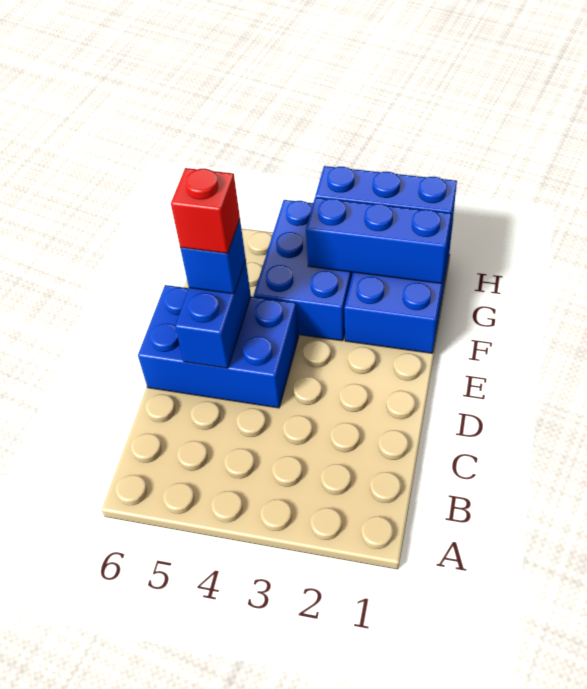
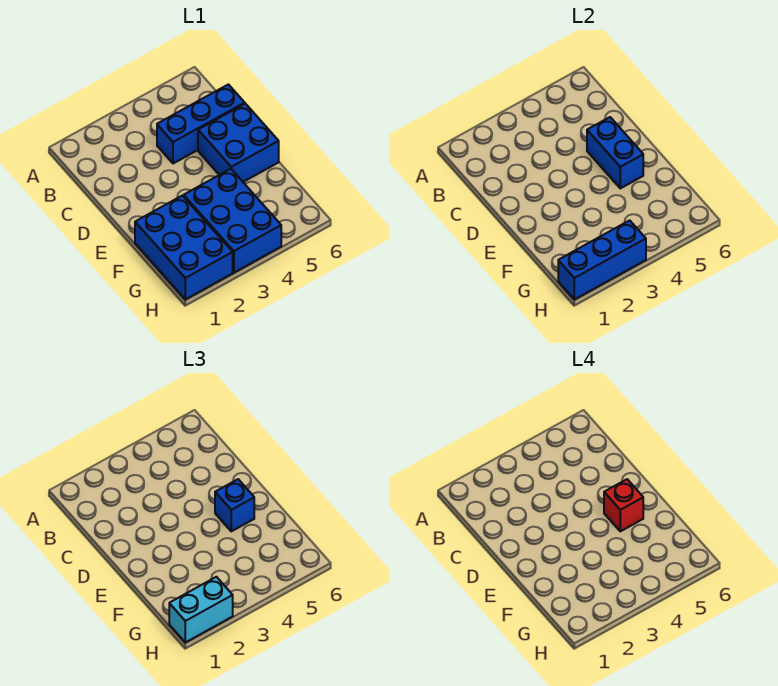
blue 2x3 brick [138,285,299,408] -> blue 2x2 brick [198,104,279,182]
blue 1x3 brick [306,198,451,284] -> blue 1x3 brick moved to [157,84,245,164]
none -> cyan 1x2 brick [169,577,233,642]

